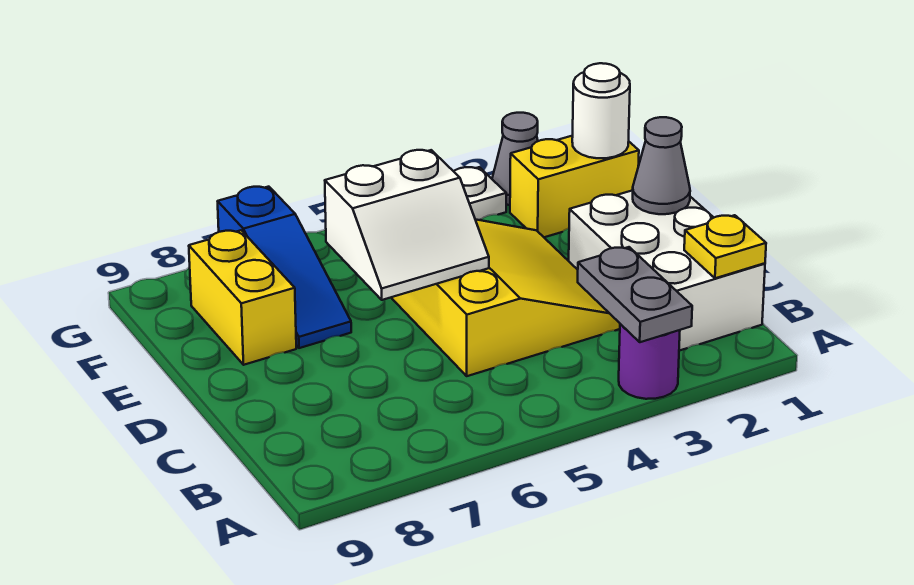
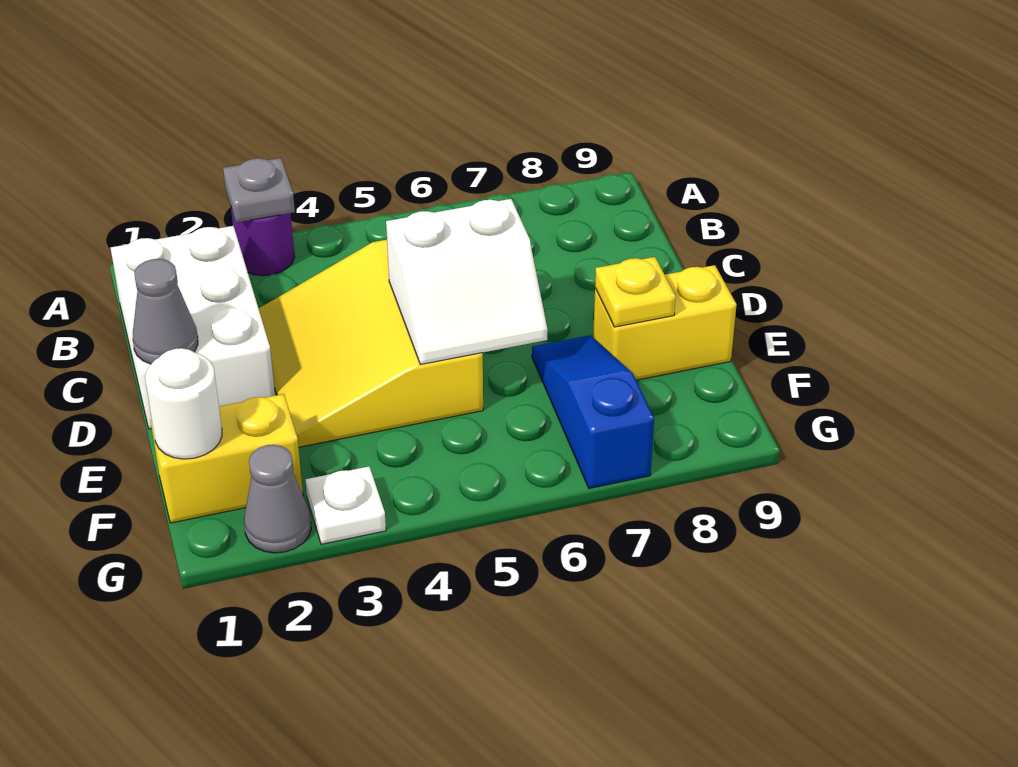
grey 1x2 plate [578,247,692,342] -> grey 1x1 plate [223,158,295,223]
yellow 1x1 plate [684,215,766,278] -> yellow 1x1 plate moved to [595,257,676,327]
white 2x2 slope [325,150,489,300] -> white 2x2 slope turned to [386,199,548,365]
yellow 1x2 brick [189,230,296,365] -> yellow 1x2 brick turned to [593,265,737,380]

